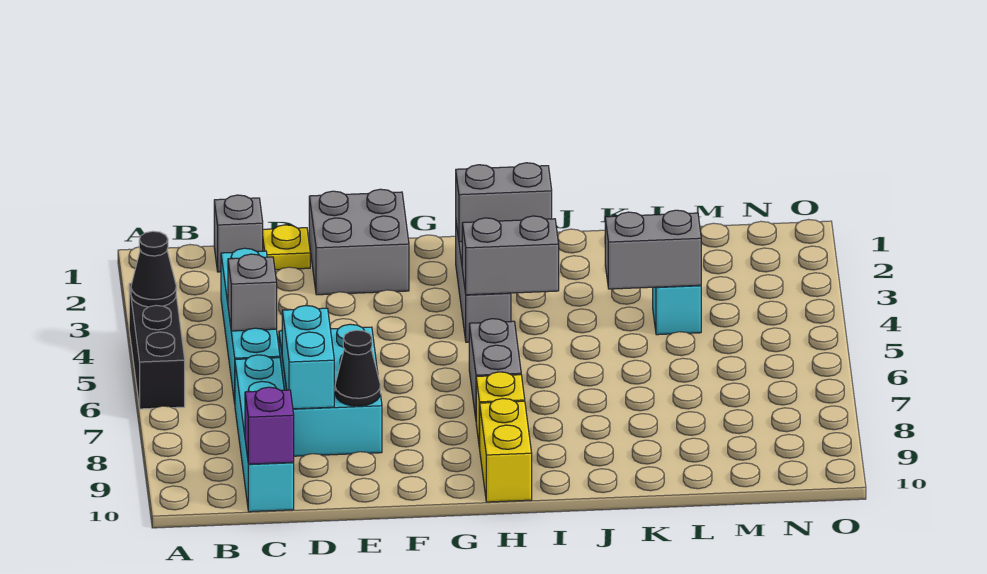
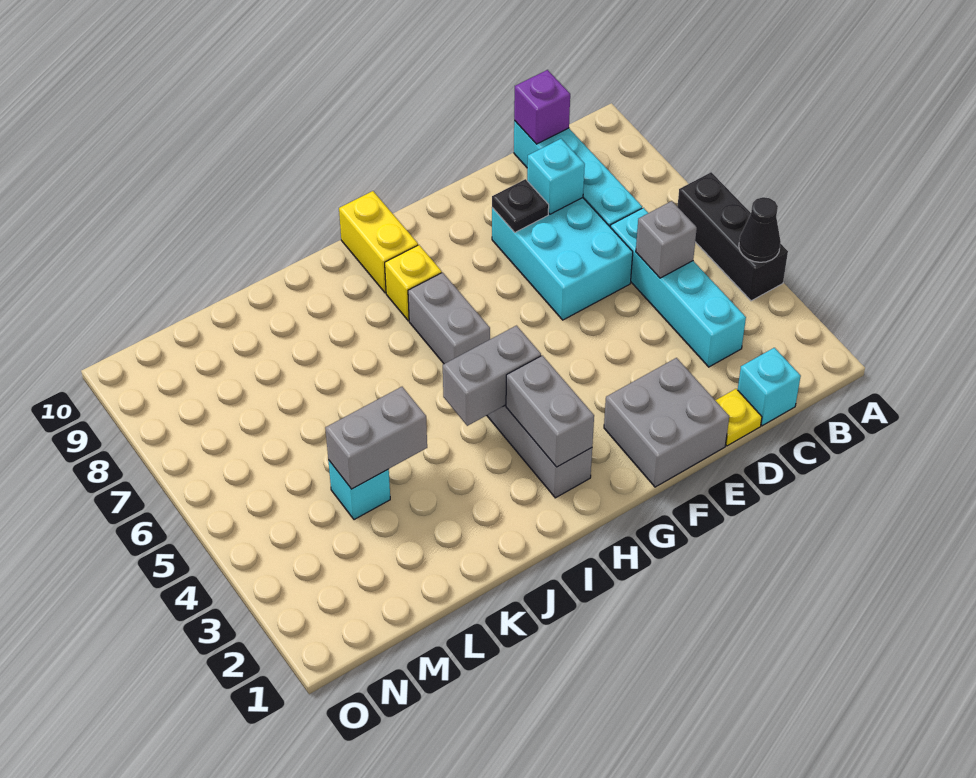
grey 1x1 brick [214,195,263,272] -> cyan 1x1 brick [738,348,801,426]
cyan 1x2 brick [282,306,334,409] -> cyan 1x1 brick [527,139,585,214]
black 1x1 cone [335,330,380,406] -> black 1x1 plate [492,179,549,232]
grey 1x2 brick [456,163,552,242] -> grey 1x2 brick turned to [506,355,594,467]

